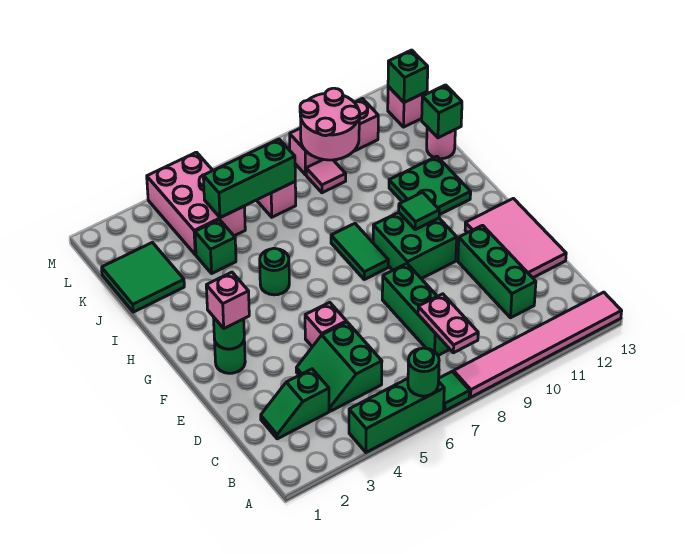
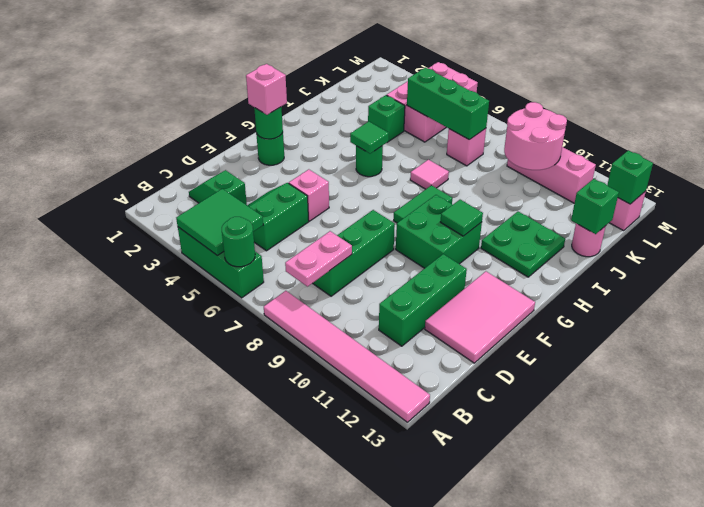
green 1x1 tile [439,371,470,411] -> green 1x1 tile moved to [350,122,389,154]
green 2x2 tile [102,242,184,312] -> green 2x2 tile moved to [176,189,263,255]
pink 1x1 tile [306,159,346,193] -> pink 1x1 tile moved to [410,160,449,189]

